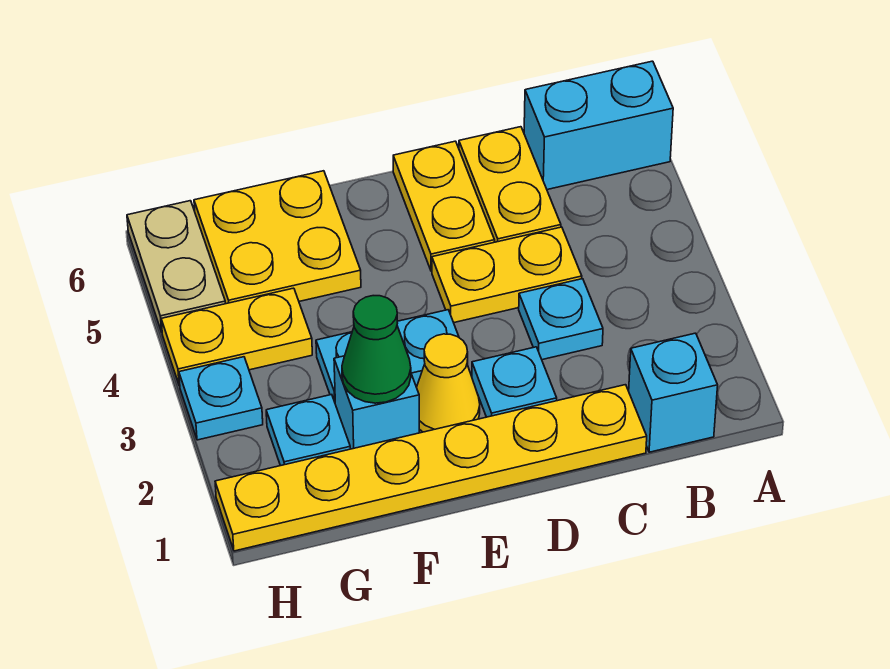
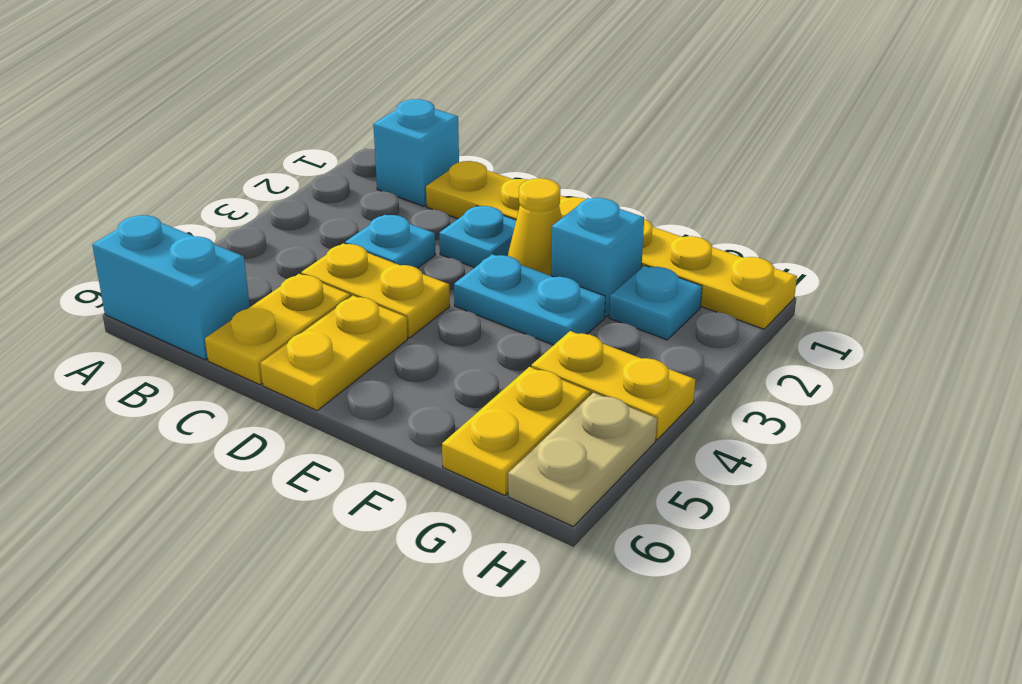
green 1x1 cone [342,296,411,403] -> none
yellow 2x2 plate [194,171,361,304] -> yellow 1x2 plate [442,367,590,495]
cyan 1x1 plate [179,357,263,440] -> none

